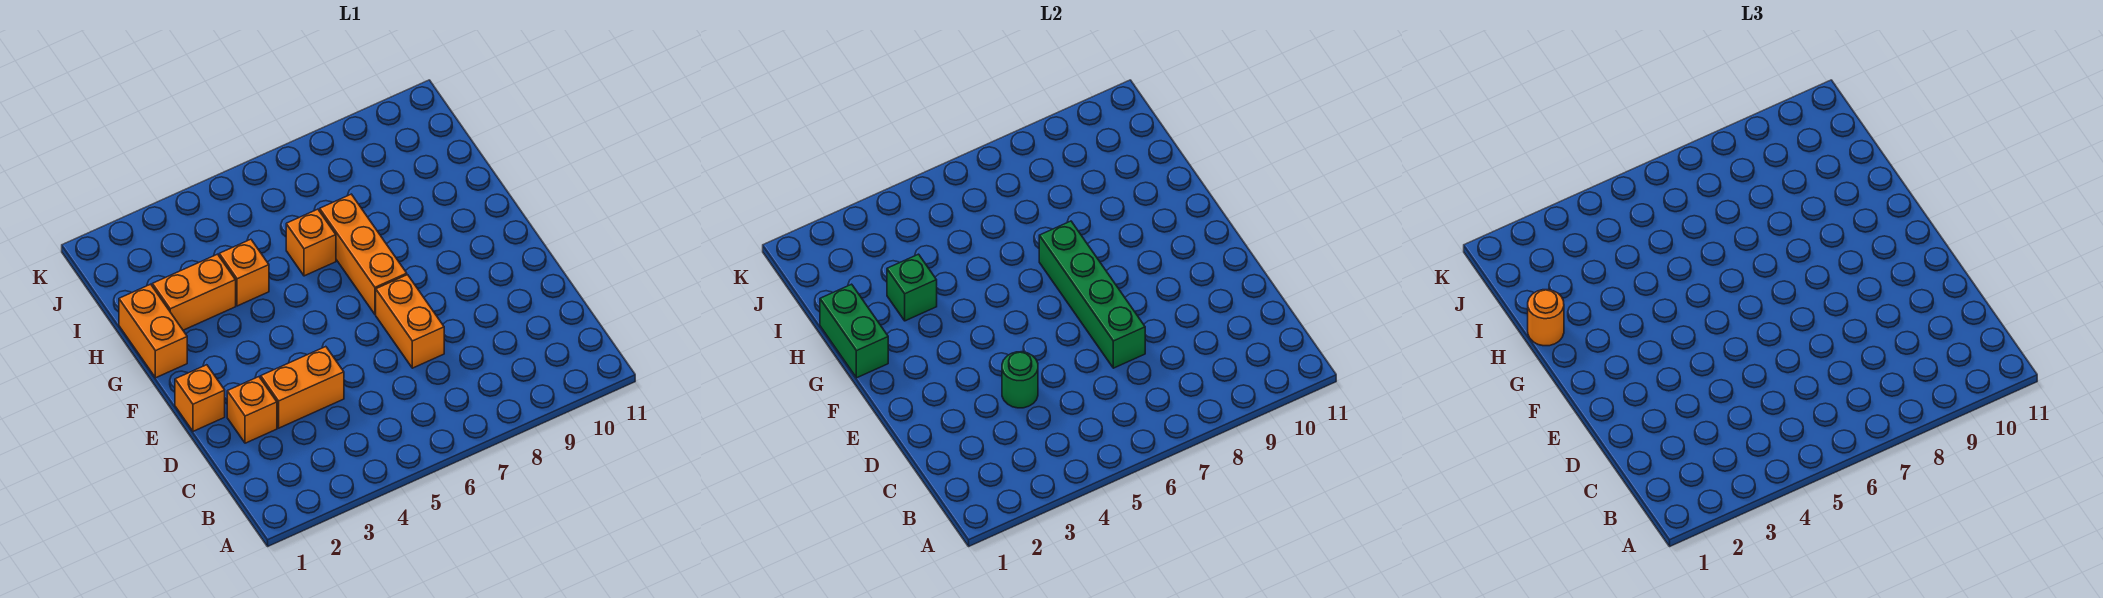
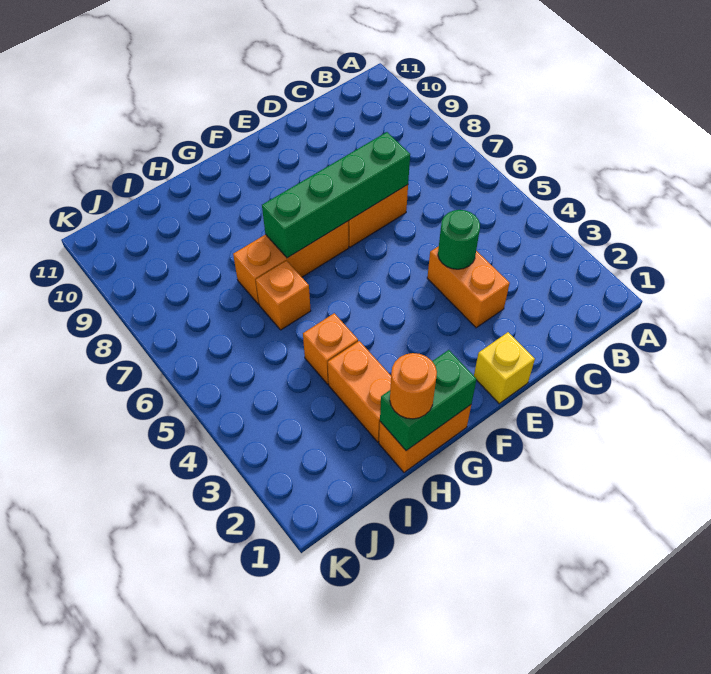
orange 1x1 brick [227,377,277,443] -> none
orange 1x1 brick [175,365,225,431] -> yellow 1x1 brick [474,332,535,404]
green 1x1 brick [887,254,937,321] -> none

